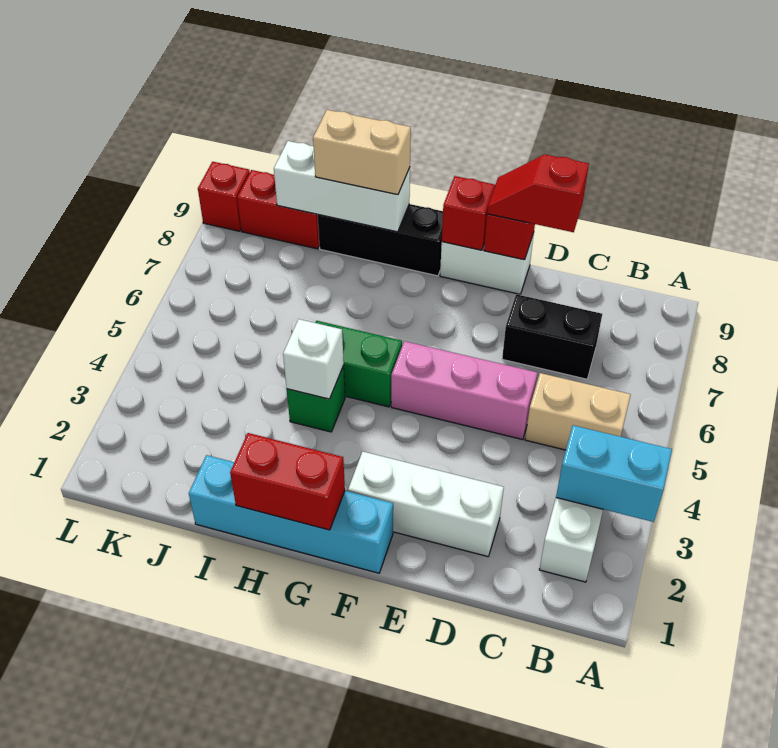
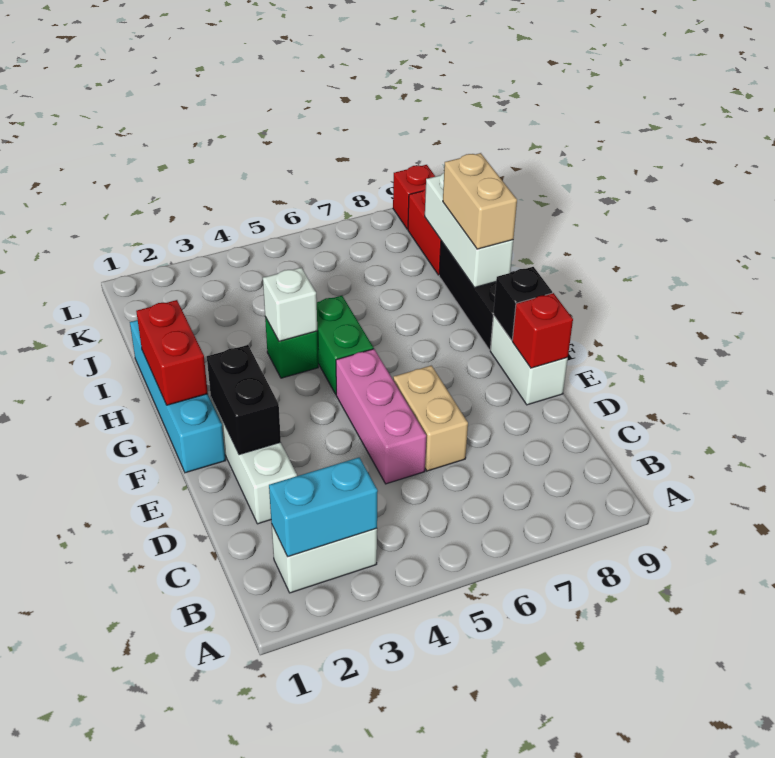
cyan 1x2 brick [556,425,672,522] -> cyan 1x2 brick turned to [269,458,378,557]
tan 1x2 brick [525,373,631,450] -> tan 1x2 brick moved to [393,366,468,471]
black 1x2 brick [502,294,602,379] -> black 1x2 brick moved to [207,345,281,455]
red 1x2 slope [487,154,589,232] -> none
red 1x1 brick [442,176,495,250] -> black 1x1 brick [493,267,552,340]

